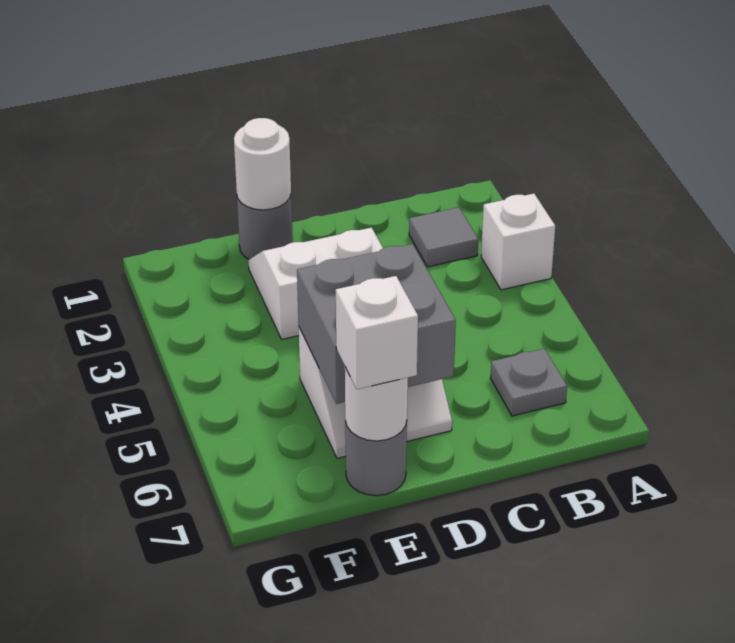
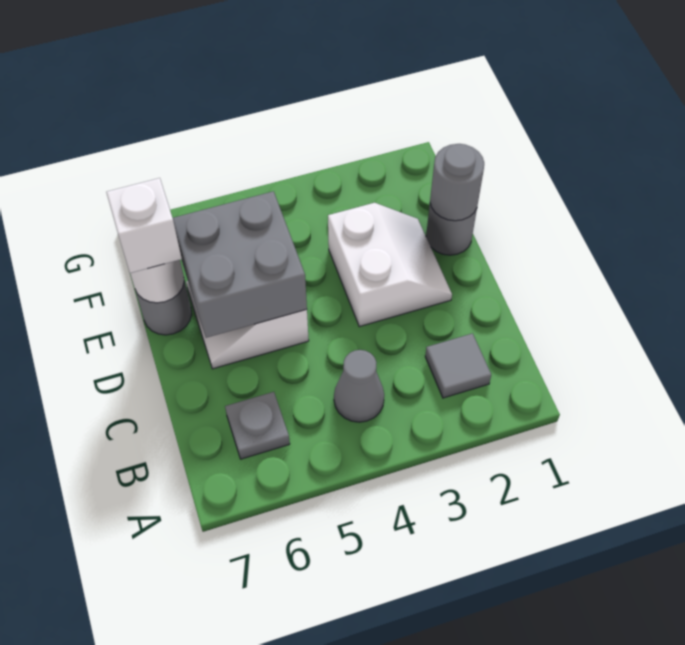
white 1x1 brick [481,194,555,290] -> none
none -> grey 1x1 cone [334,350,384,422]
white 1x1 round brick [234,118,291,210] -> grey 1x1 round brick [430,144,484,221]

